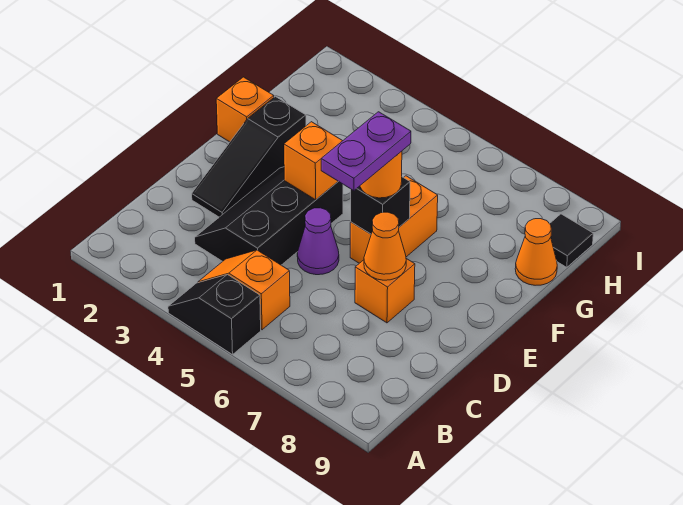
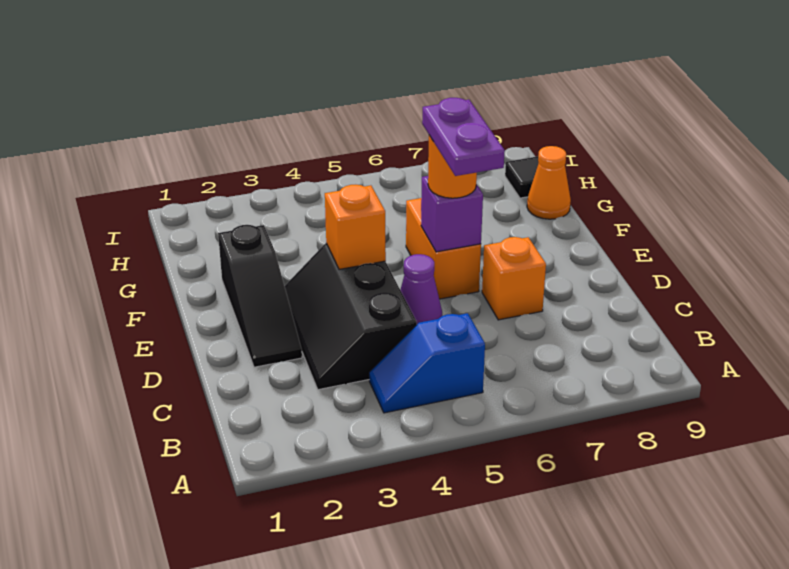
black 1x2 slope [168,274,261,355] -> none
orange 1x2 slope [198,250,290,330] -> blue 1x2 slope [369,313,485,413]
orange 1x1 cone [364,212,406,280] -> none
black 1x1 brick [351,177,410,234] -> purple 1x1 brick [421,176,483,252]
orange 1x1 brick [216,77,274,142] -> none

